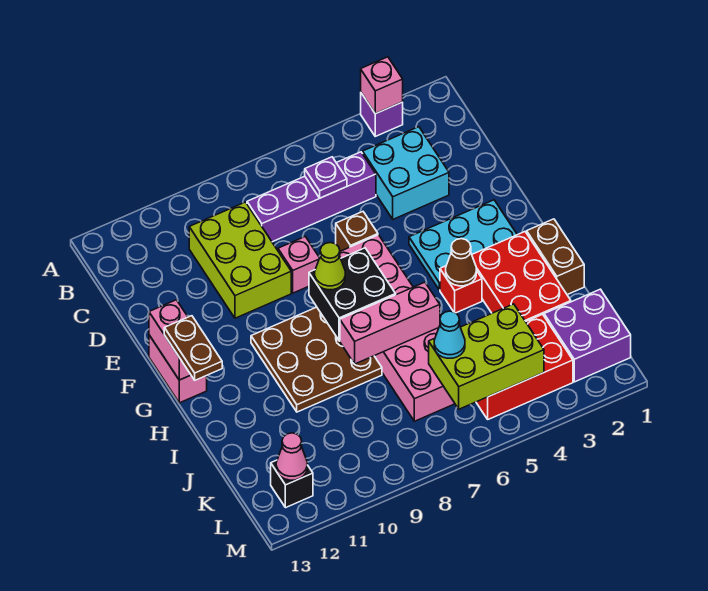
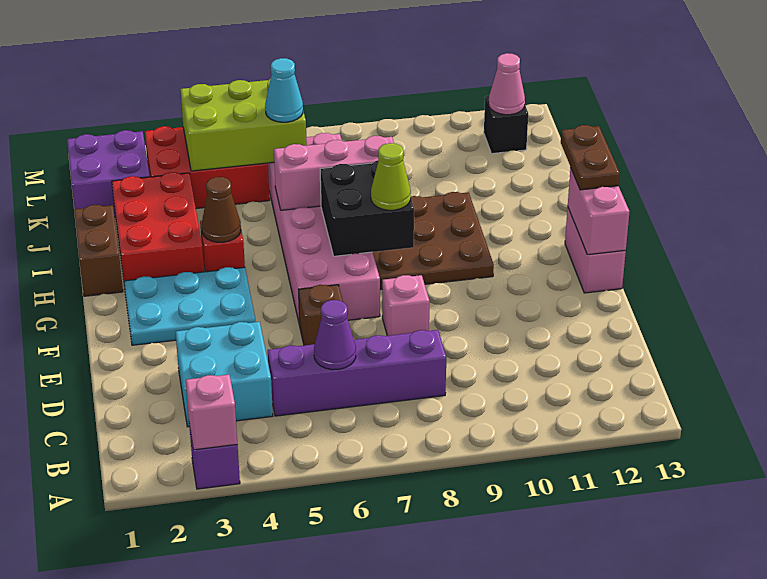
purple 1x1 plate [305,157,347,198] -> purple 1x1 cone [314,300,356,370]
lime 2x3 brick [189,202,291,318] -> none

